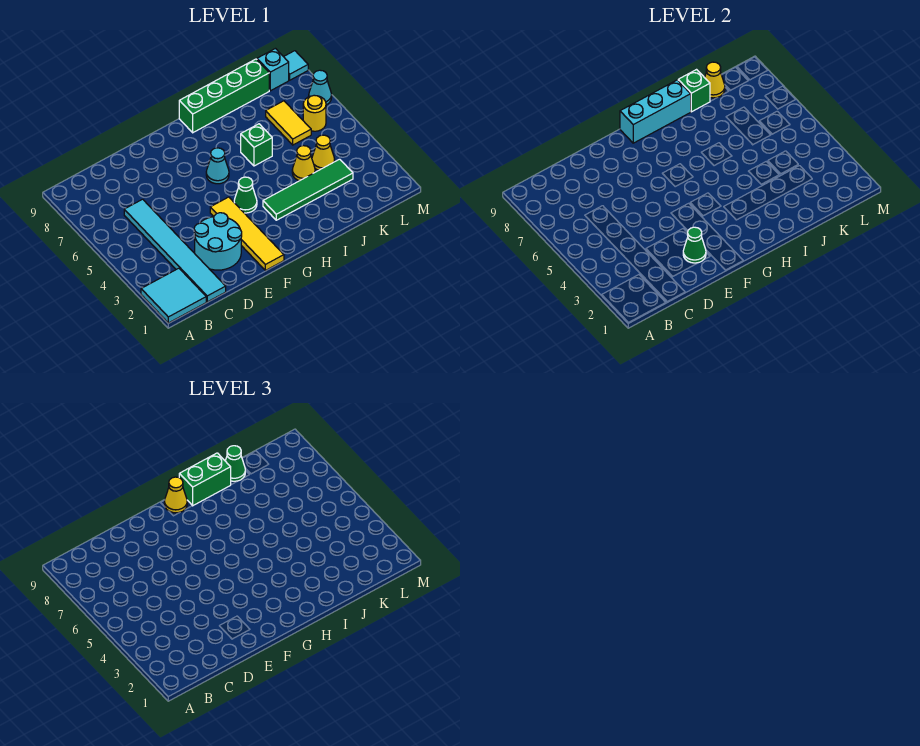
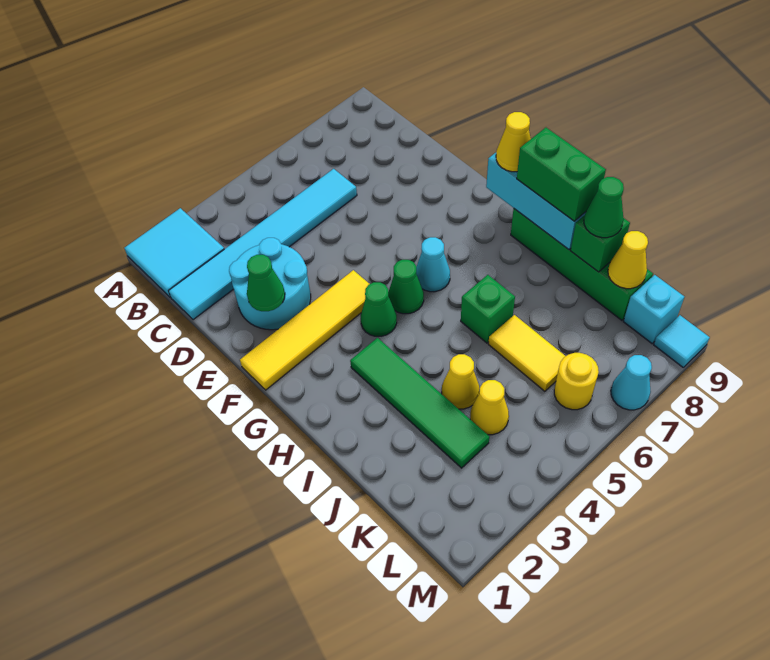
none -> green 1x1 cone [388,260,424,314]
yellow 1x2 tile [266,101,311,145] -> yellow 1x2 tile turned to [488,315,565,391]

